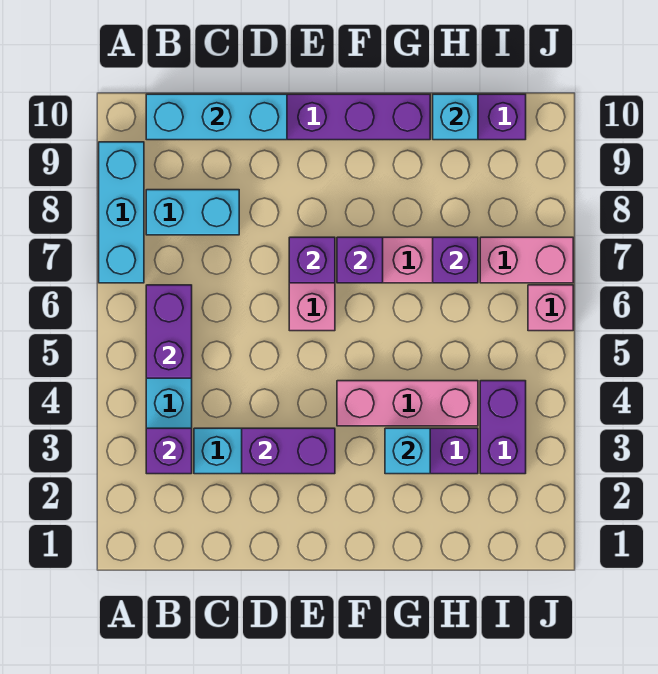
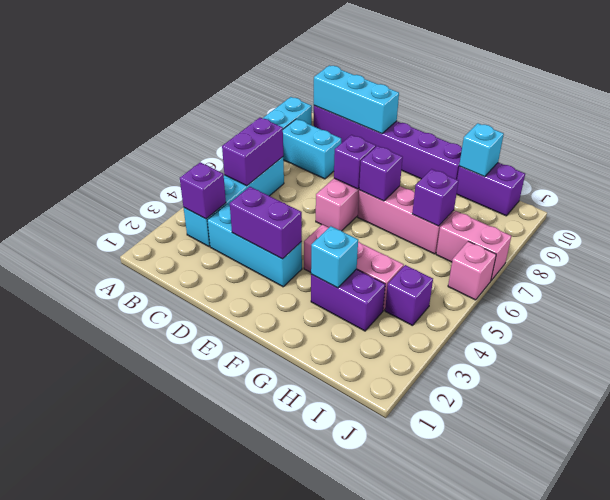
purple 1x2 brick [480,381,526,474] -> purple 1x1 brick [385,265,433,326]

